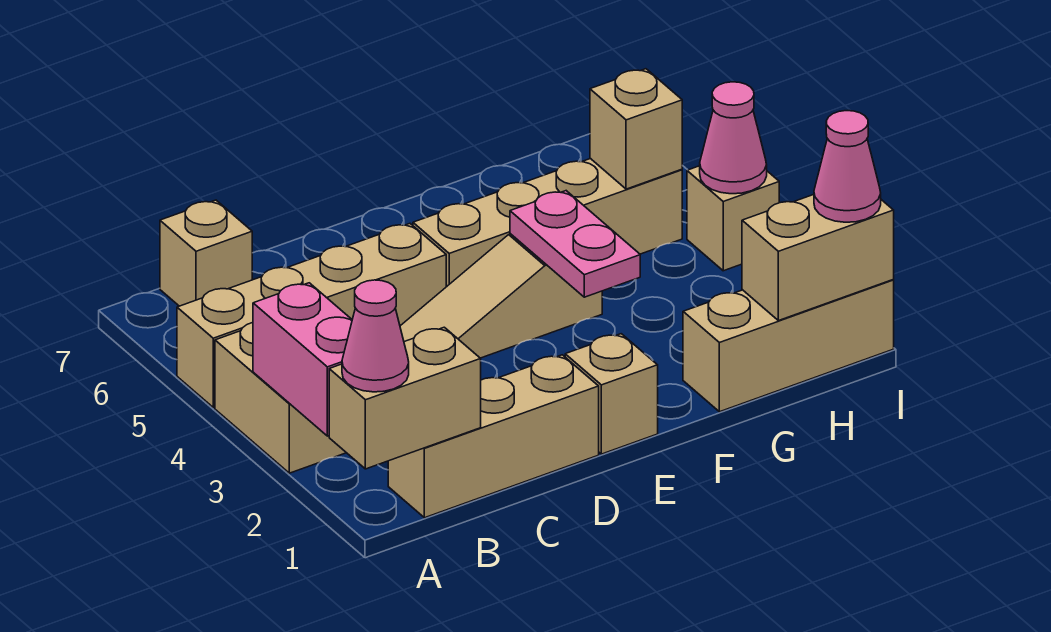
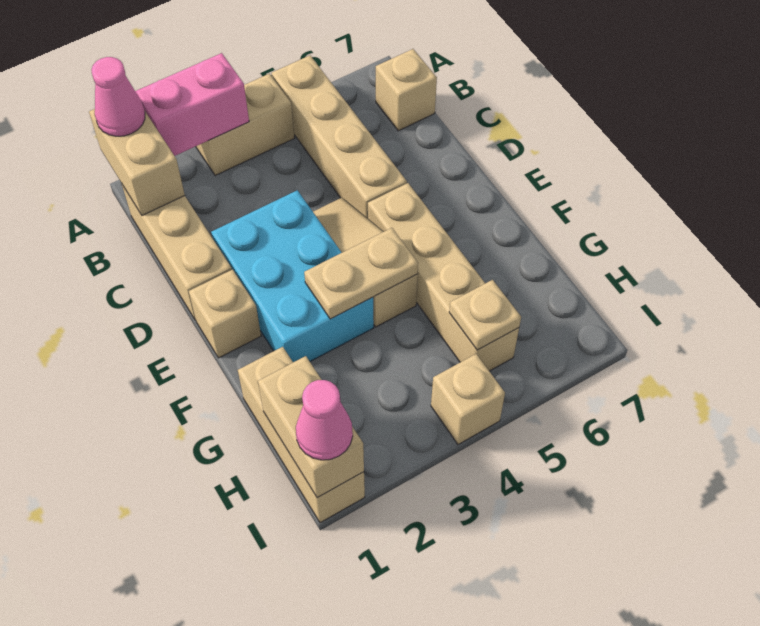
none -> cyan 2x3 brick [211,190,374,362]
pink 1x2 plate [510,191,640,297] -> tan 1x2 plate [304,228,418,319]
tan 1x1 brick [590,69,682,189] -> tan 1x1 plate [449,280,521,350]
pink 1x1 cone [700,82,767,194] -> none

